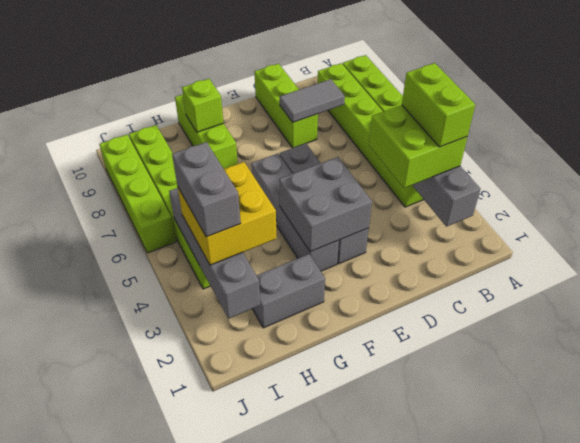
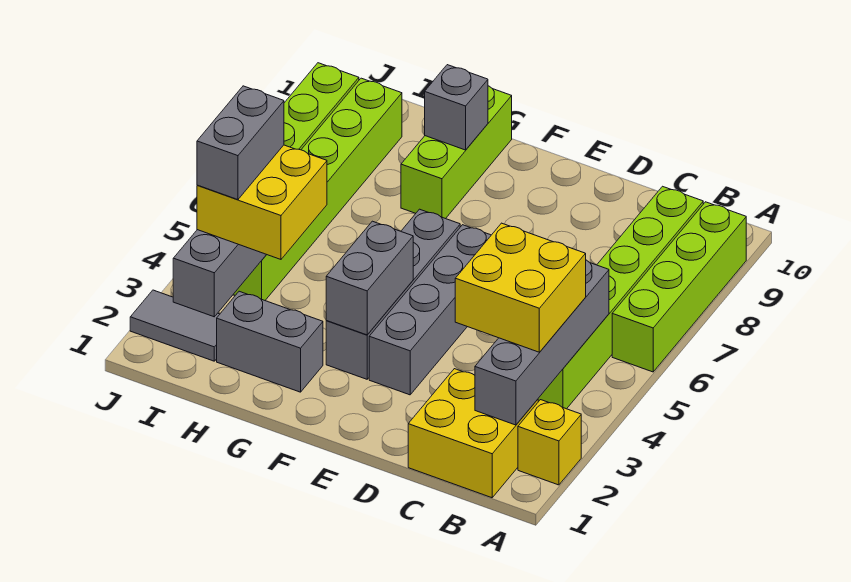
none -> yellow 1x1 brick [518,400,581,485]
none -> yellow 2x2 brick [408,369,538,498]
lime 2x2 brick [369,105,467,188] -> yellow 2x2 brick [455,223,586,352]
lime 1x2 brick [402,63,475,147] -> none
grey 1x2 tile [280,79,345,122] -> grey 1x2 tile moved to [130,290,220,361]
lime 1x3 brick [255,64,318,148] -> none
grey 2x2 brick [279,157,372,252] -> grey 1x2 brick [326,221,413,335]
lime 1x1 brick [182,79,223,132] -> grey 1x1 brick [425,65,488,150]

